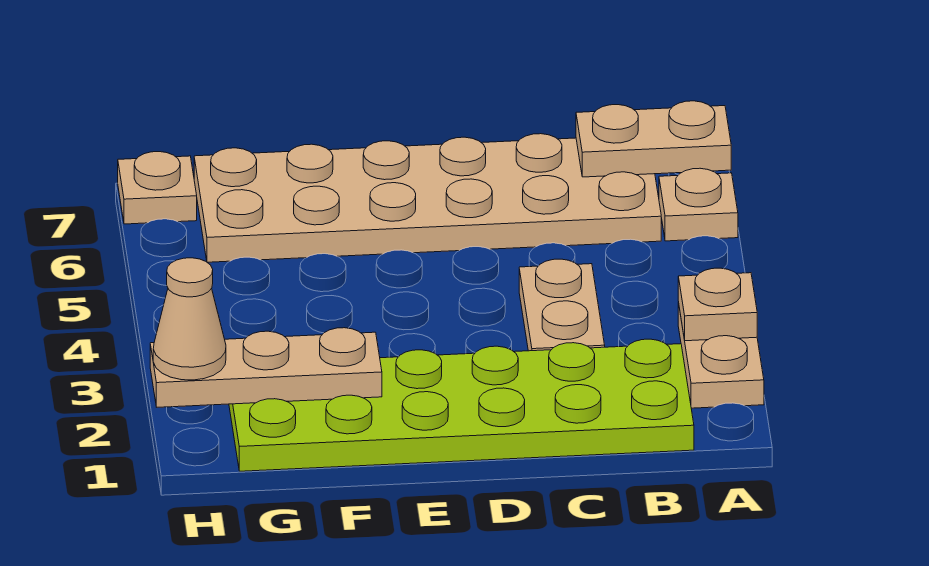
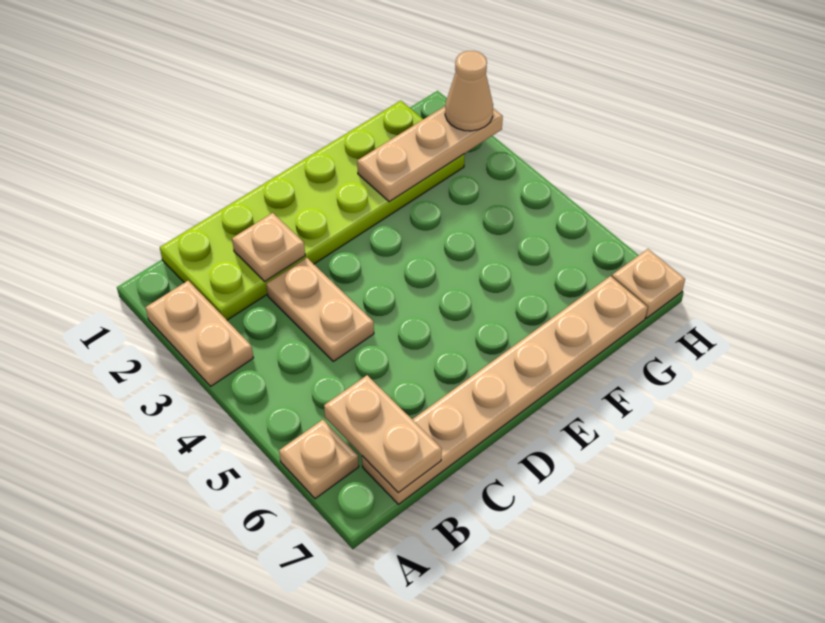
tan 1x1 plate [678,268,757,341] -> tan 1x1 plate moved to [232,213,305,281]
tan 1x2 plate [576,101,731,177] -> tan 1x2 plate turned to [324,375,442,493]
tan 2x6 plate [194,134,661,262] -> tan 1x6 plate [362,276,647,504]

